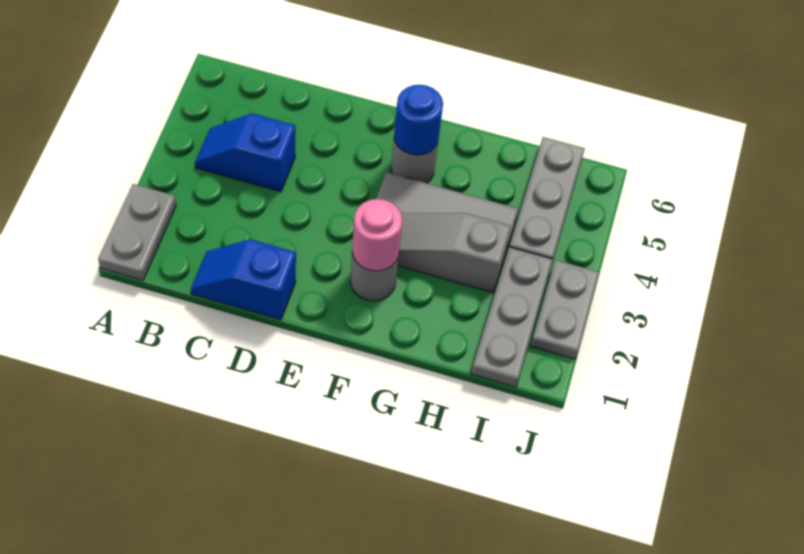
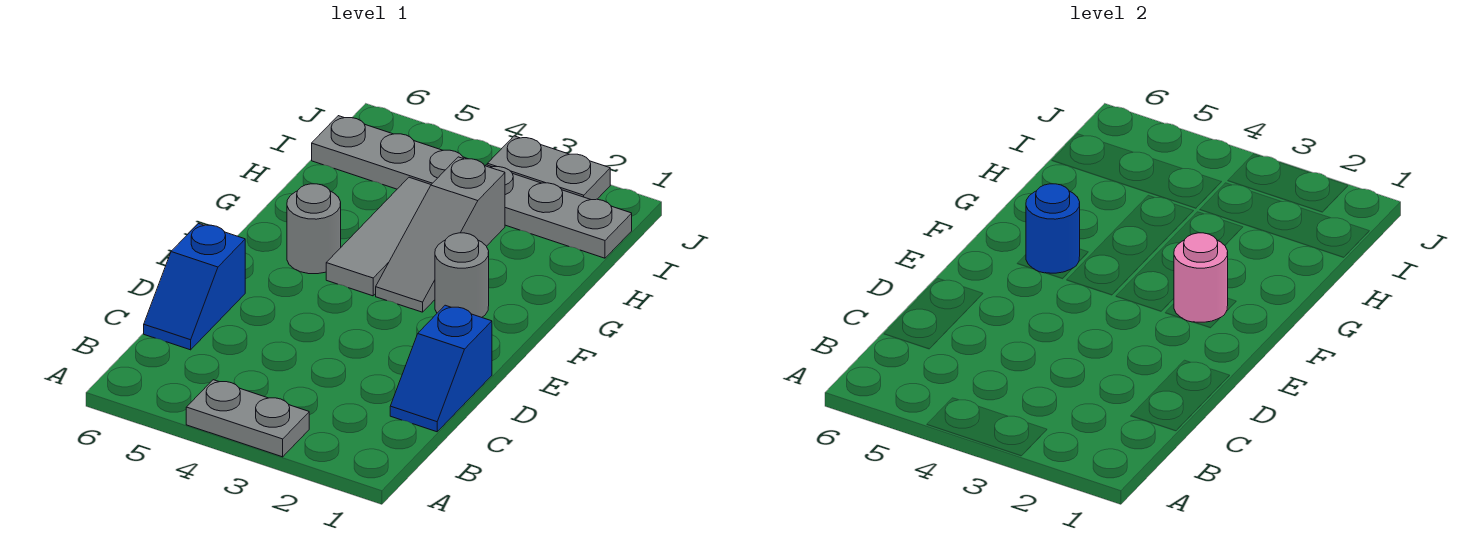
grey 1x2 plate [98,184,176,280] -> grey 1x2 plate moved to [186,380,309,457]
blue 1x2 slope [195,113,295,192] -> blue 1x2 slope moved to [144,224,245,350]

